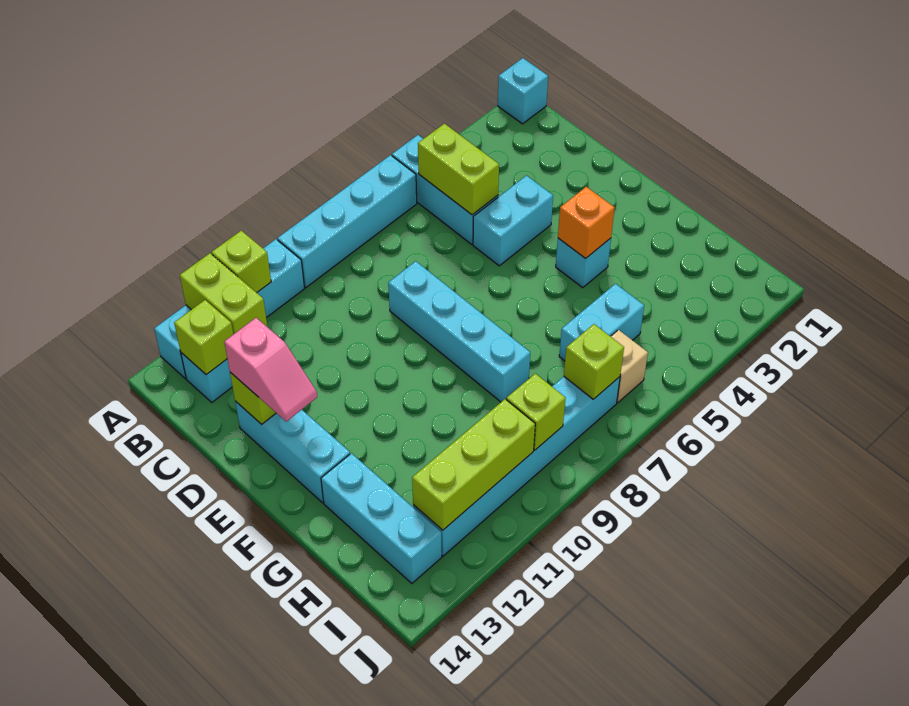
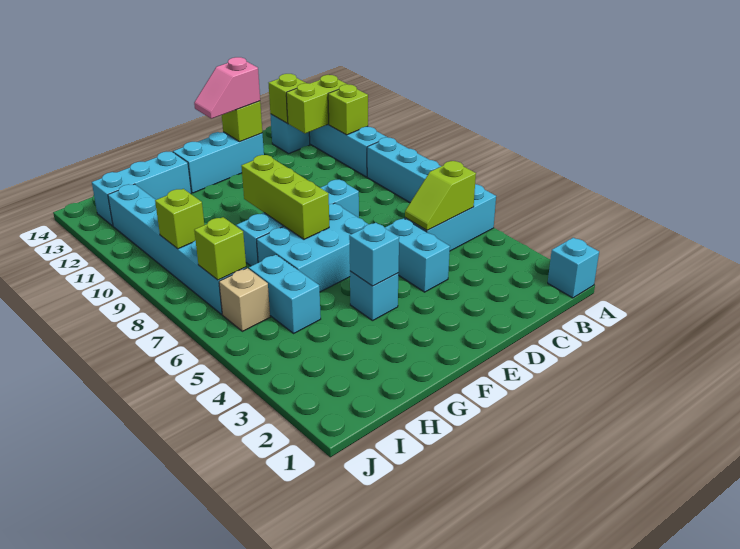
lime 1x2 brick [418,124,499,215] -> lime 1x2 slope [405,161,476,230]
none -> cyan 2x3 brick [257,203,368,292]
orange 1x1 brick [558,187,615,259] -> cyan 1x1 brick [349,222,399,286]
lime 1x3 brick [412,399,535,530] -> lime 1x3 brick moved to [241,155,329,239]

